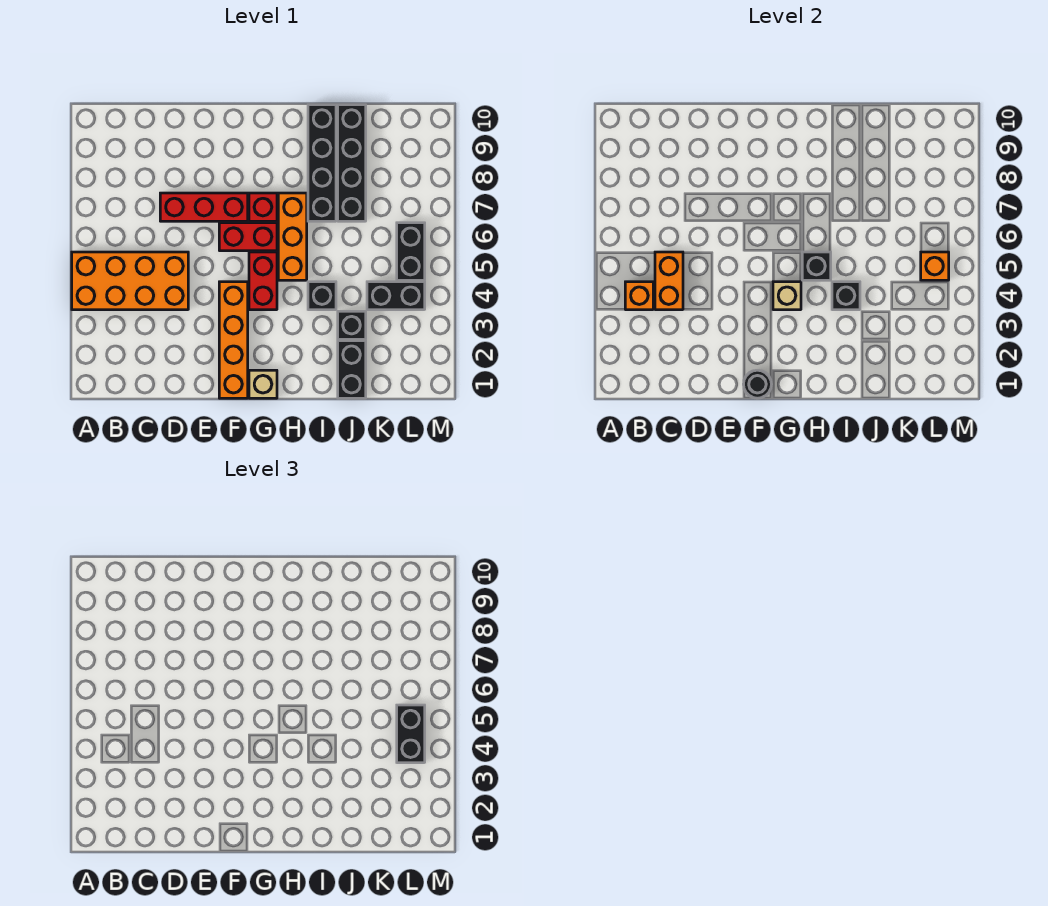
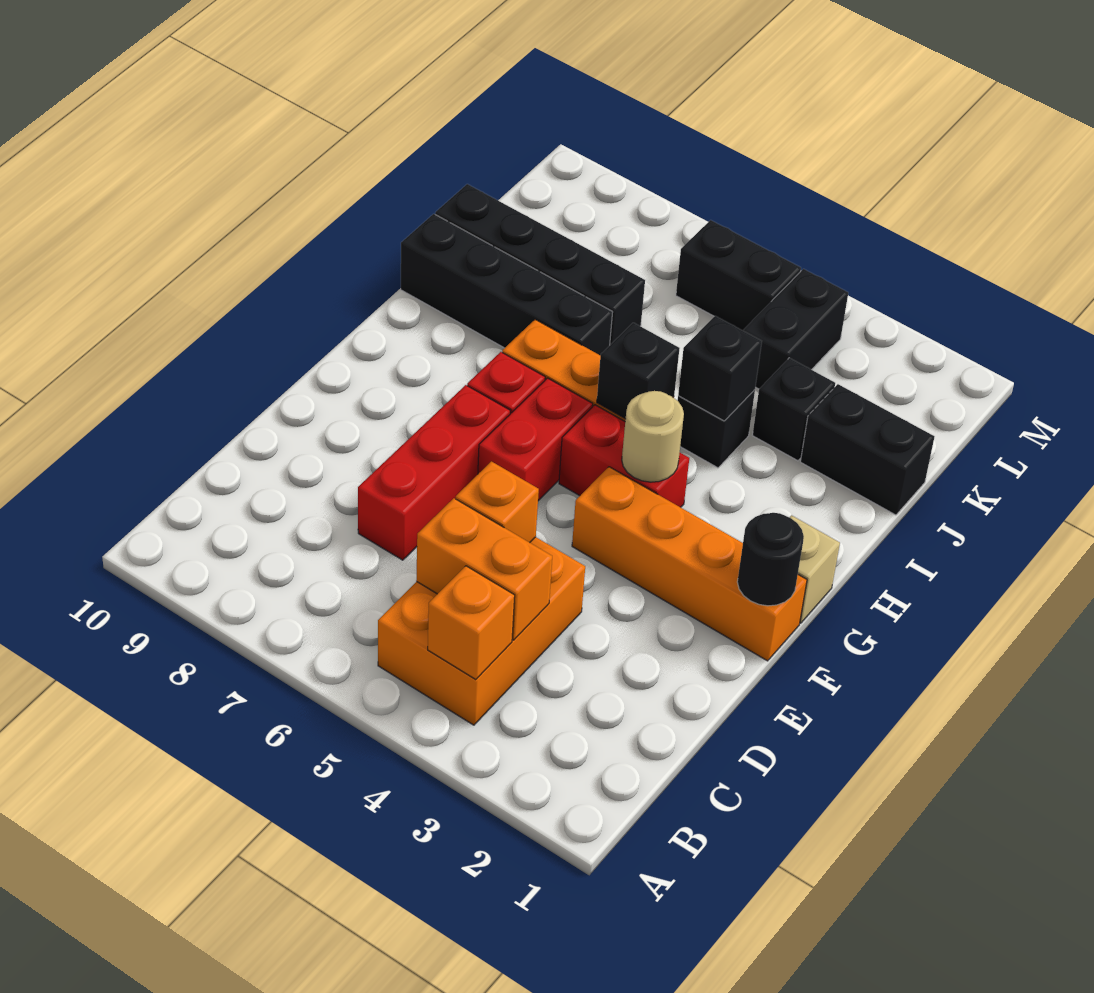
orange 2x4 brick [72,252,188,310] -> orange 2x3 brick [378,537,585,725]
tan 1x1 brick [773,282,801,310] -> tan 1x1 round brick [622,391,684,482]
black 1x2 brick [397,705,425,763] -> none
orange 1x1 brick [921,252,949,280] -> orange 1x1 brick moved to [456,461,539,543]

